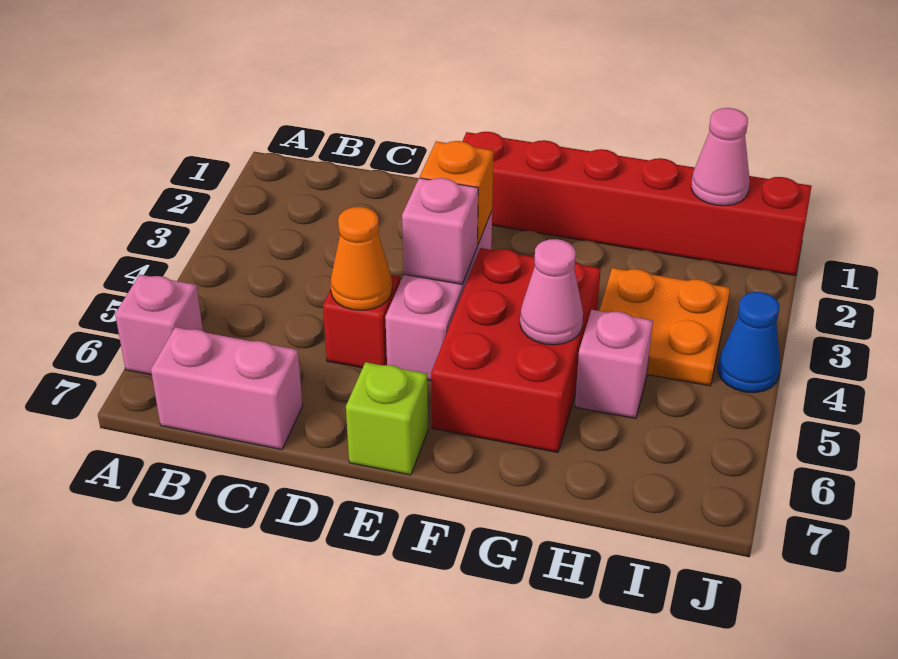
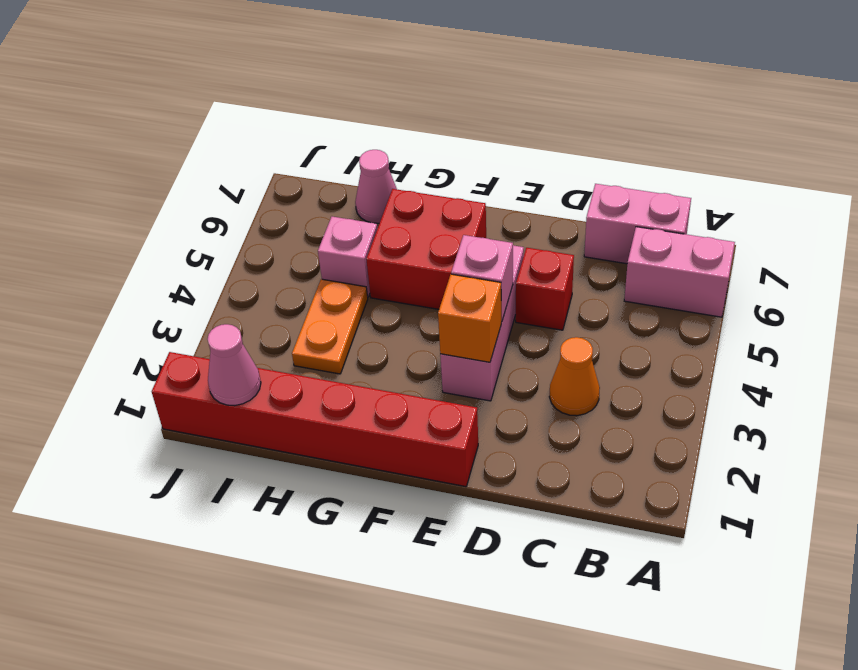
pink 1x1 brick [115,275,203,375] -> pink 1x2 brick [624,227,735,317]
orange 1x1 cone [330,207,392,310] -> orange 1x1 cone moved to [549,337,600,416]
lime 1x1 brick [346,362,428,475] -> none
red 2x3 brick [431,248,601,452] -> red 2x2 brick [366,189,486,309]
pink 1x1 cone [520,239,583,345] -> pink 1x1 cone moved to [355,150,397,223]
orange 2x2 plate [599,268,730,386] -> orange 1x2 plate [292,279,368,374]
blue 1x1 cone [718,292,780,393] -> none

